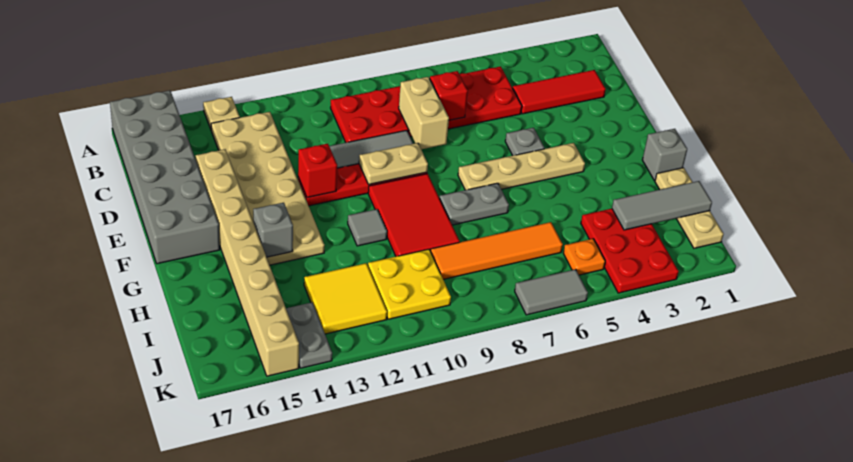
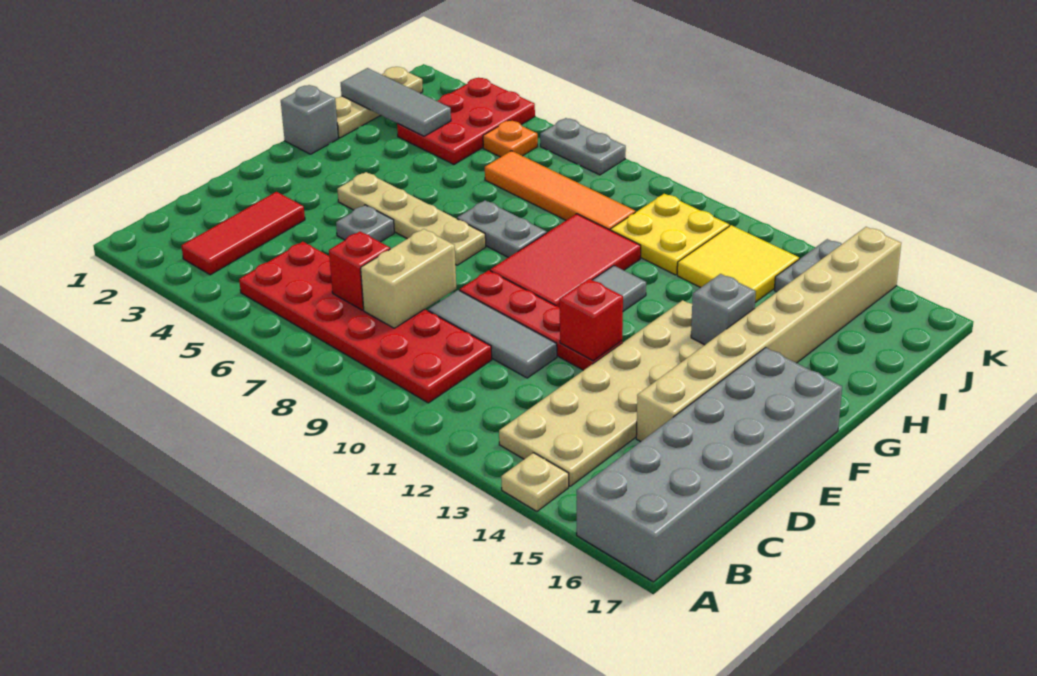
red 1x3 tile [513,70,606,114] -> red 1x3 tile turned to [182,192,305,275]
tan 1x2 plate [359,143,428,185] -> none
grey 1x2 tile [515,269,588,315] -> grey 1x2 plate [540,118,626,175]

